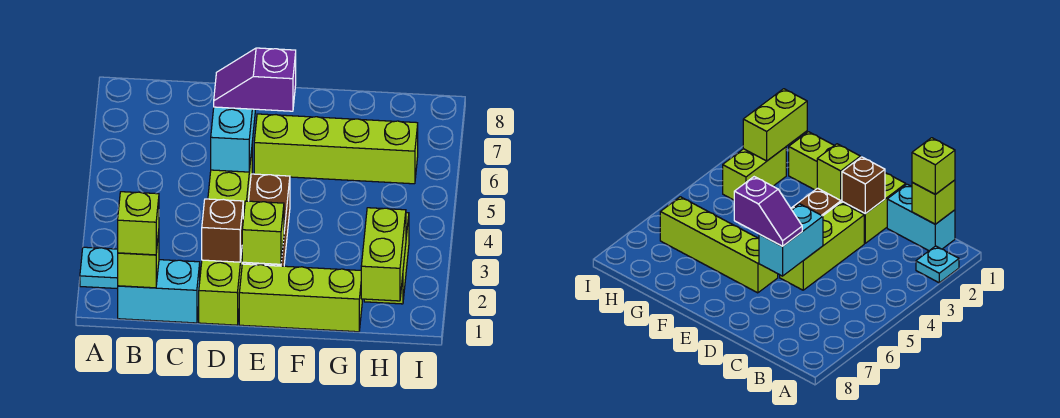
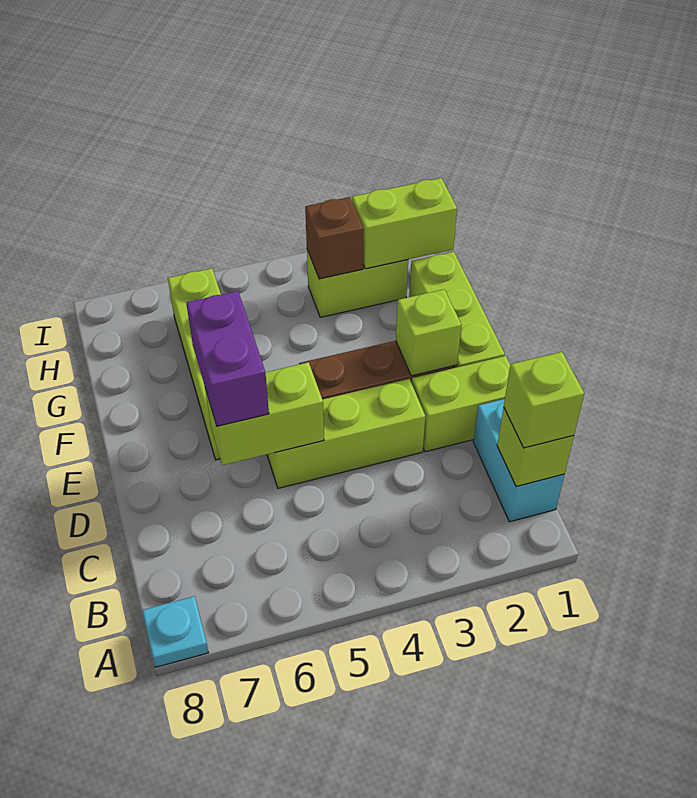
cyan 1x1 plate [80,247,118,289] -> cyan 1x1 plate moved to [142,596,209,667]
brown 1x1 brick [202,199,243,262] -> brown 1x1 brick moved to [305,197,364,279]
cyan 1x2 brick [211,107,255,172] -> lime 1x2 brick [205,362,324,465]
purple 1x2 slope [214,48,296,111] -> purple 1x2 brick [186,291,269,426]

